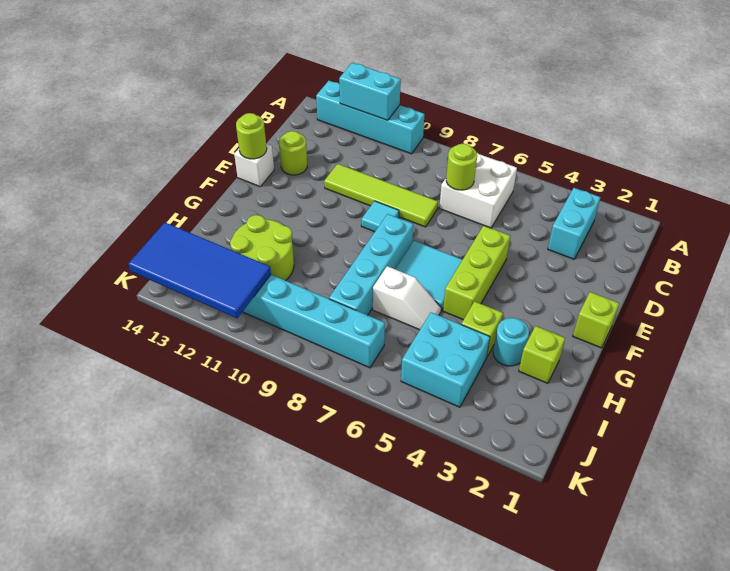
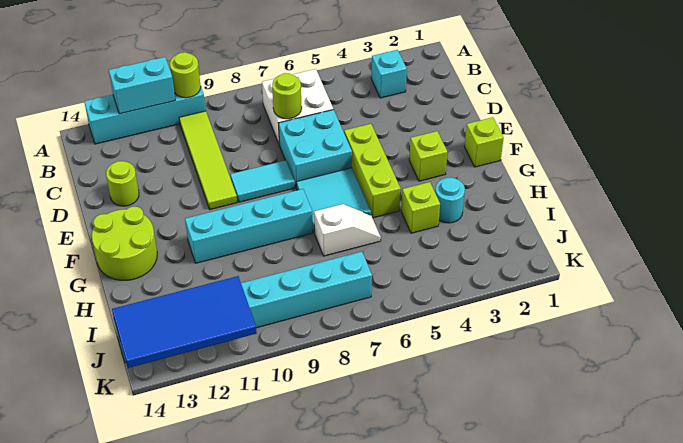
cyan 1x2 brick [548,188,600,259] -> cyan 1x1 brick [371,50,407,98]
lime 1x4 tile [324,164,438,227] -> lime 1x4 tile turned to [179,111,237,209]
cyan 1x1 tile [361,201,399,232] -> cyan 1x2 tile [230,160,295,202]
white 1x1 brick [234,144,274,187] -> none
lime 1x1 round brick [236,113,267,159] -> lime 1x1 round brick moved to [170,52,201,98]
cyan 1x4 brick [329,214,413,315] -> cyan 1x4 brick turned to [185,189,313,263]
lime 1x1 brick [519,326,565,383] -> lime 1x1 brick moved to [409,131,447,181]
lime 2x2 round brick [230,215,294,281] -> lime 2x2 round brick moved to [92,207,157,280]
cyan 2x2 brick [401,312,490,407] -> cyan 2x2 brick moved to [279,110,352,188]

